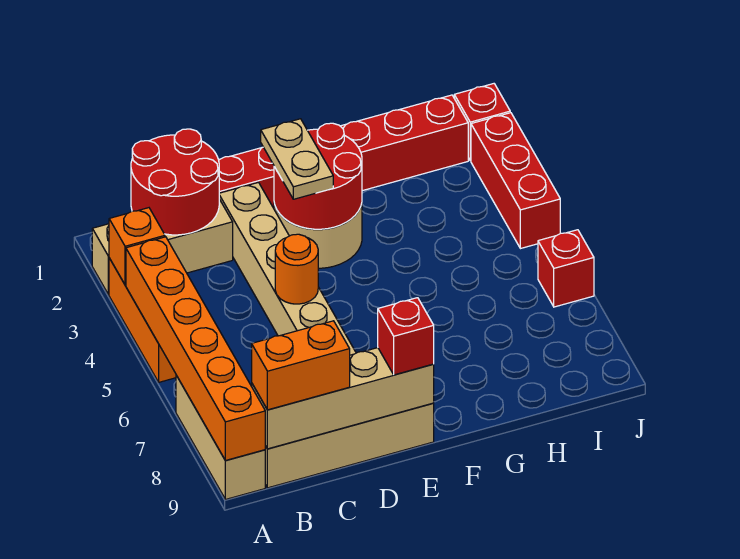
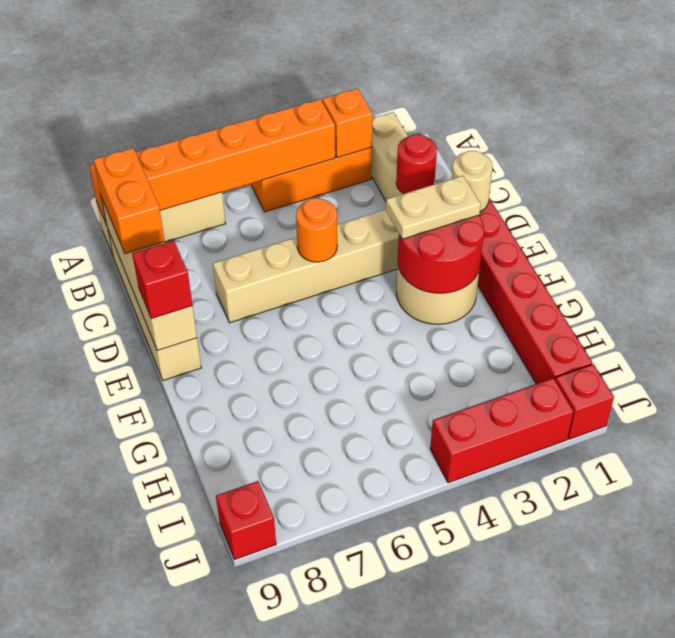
red 2x2 round brick [131,129,219,235] -> red 1x1 round brick [396,134,437,194]
none -> tan 1x1 round brick [452,151,492,211]
red 1x1 brick [538,230,594,307] -> red 1x1 brick moved to [216,481,276,559]

